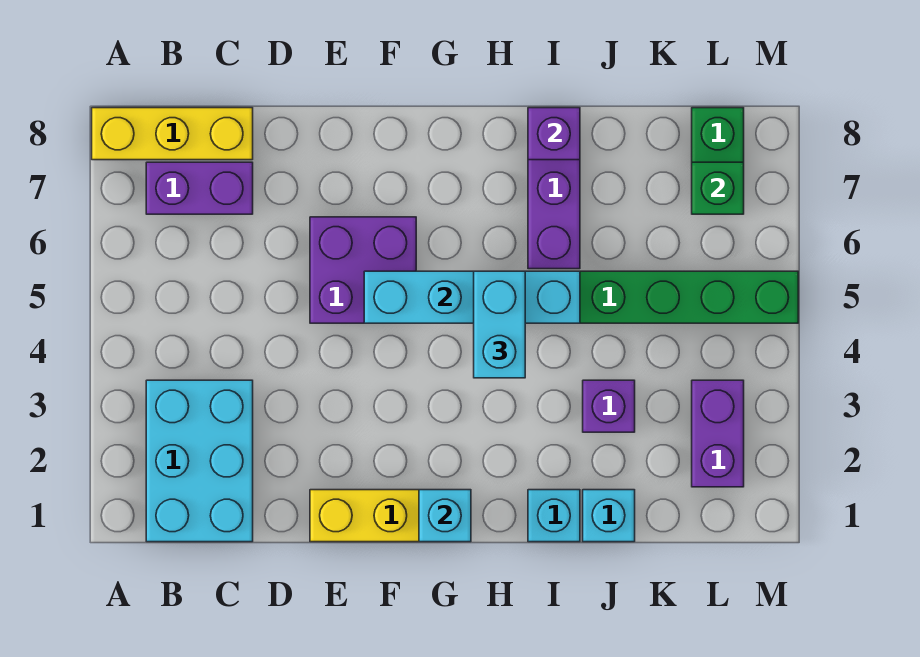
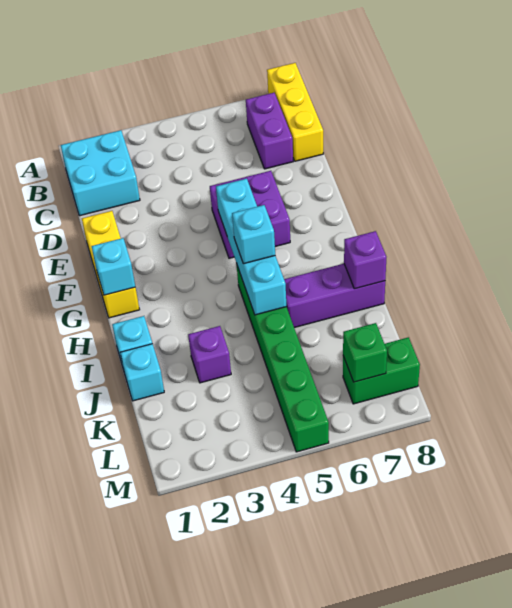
cyan 2x3 brick [146,380,253,542] -> cyan 2x2 brick [61,130,140,216]
cyan 1x2 brick [474,271,525,378] -> cyan 1x1 brick [232,205,275,264]
purple 1x2 brick [692,380,744,487] -> none

